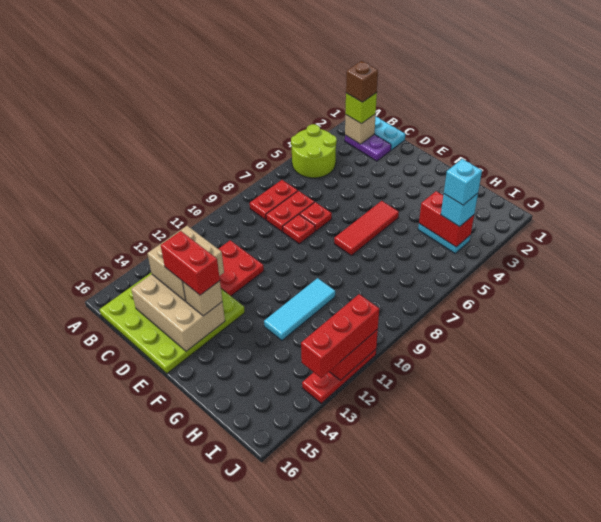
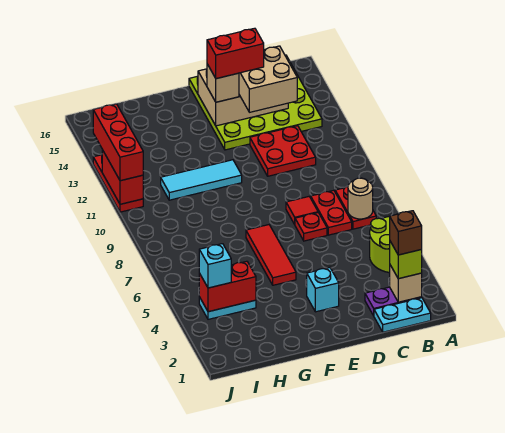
none -> tan 1x1 round brick [348,178,373,219]
red 1x1 plate [283,214,315,244] -> red 1x1 tile [286,197,318,224]
cyan 1x3 tile [264,278,335,340] -> cyan 1x3 tile turned to [161,160,242,200]
cyan 1x1 brick [444,159,482,205] -> cyan 1x1 brick moved to [307,268,339,312]

